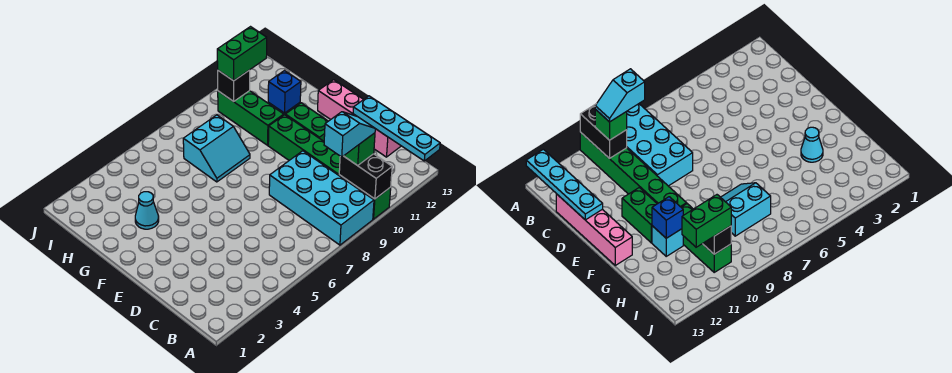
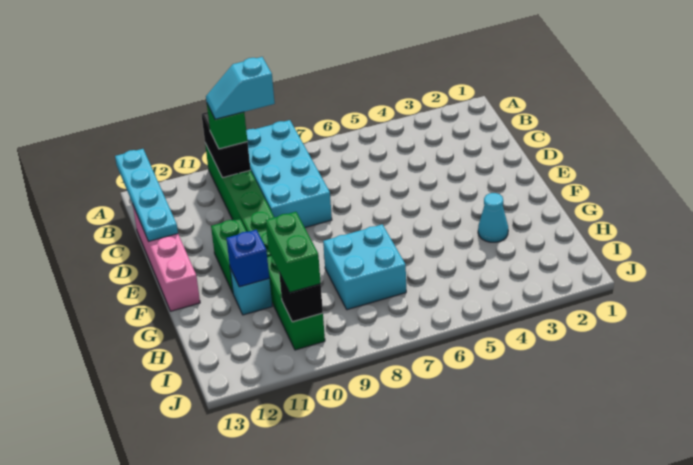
cyan 2x2 slope [183,115,250,182] -> cyan 2x2 brick [323,224,406,310]
green 1x2 brick [217,27,267,81] -> green 1x2 brick turned to [265,212,321,292]

